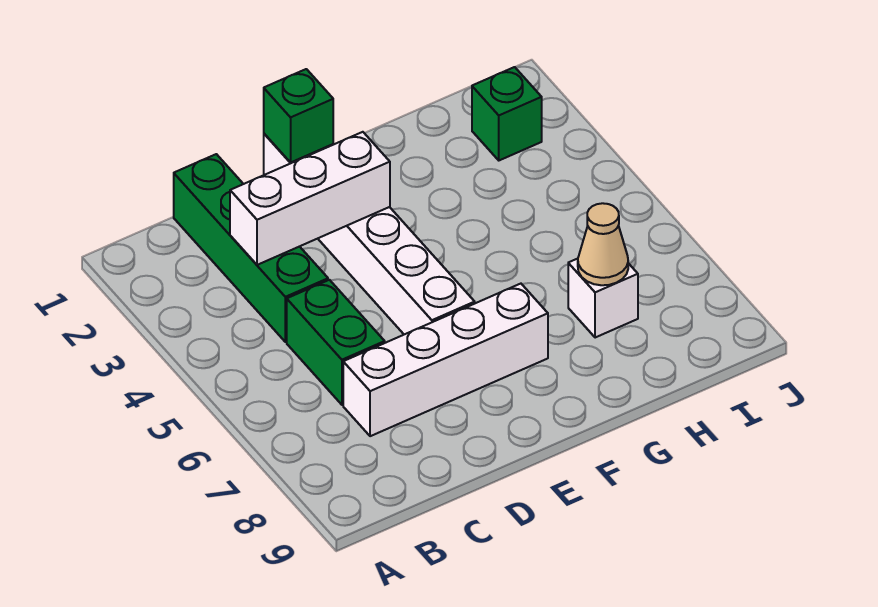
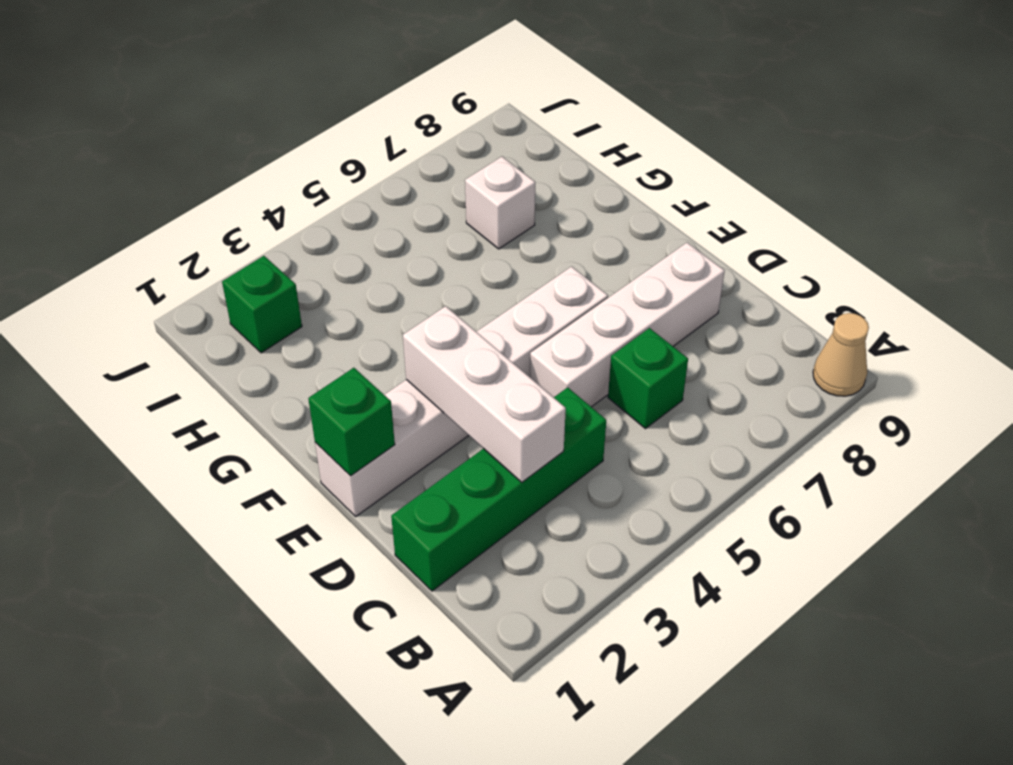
green 1x2 brick [287,280,385,405] -> green 1x1 brick [608,328,688,429]
white 1x4 brick [343,284,548,436] -> white 1x4 brick turned to [530,243,725,407]
tan 1x1 cone [578,203,628,285] -> tan 1x1 cone moved to [813,313,869,396]

